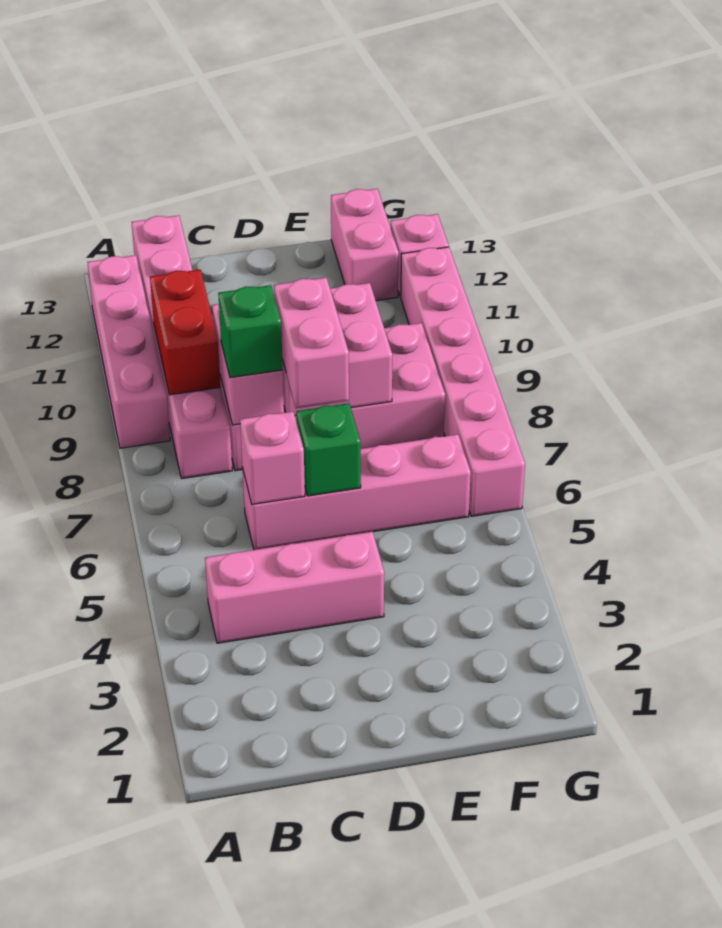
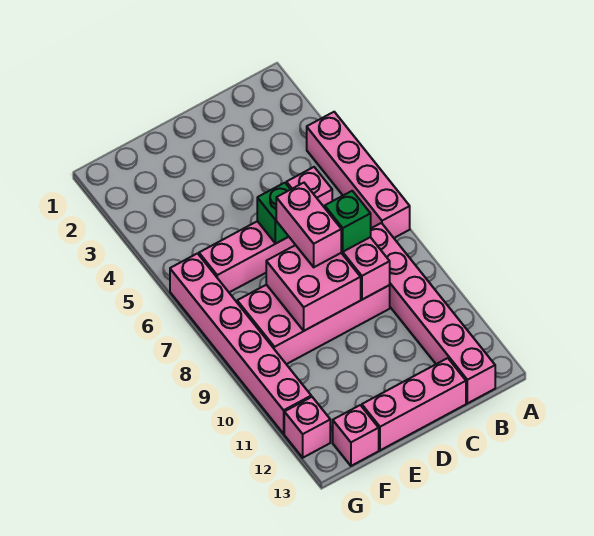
pink 1x4 brick [87,255,170,448] -> pink 1x4 brick moved to [307,112,410,238]
pink 1x3 brick [205,532,384,643] -> pink 1x3 brick moved to [362,358,466,450]
red 1x2 brick [150,270,221,395] -> none
pink 1x2 brick [331,189,399,301] -> pink 1x1 brick [333,405,379,466]

